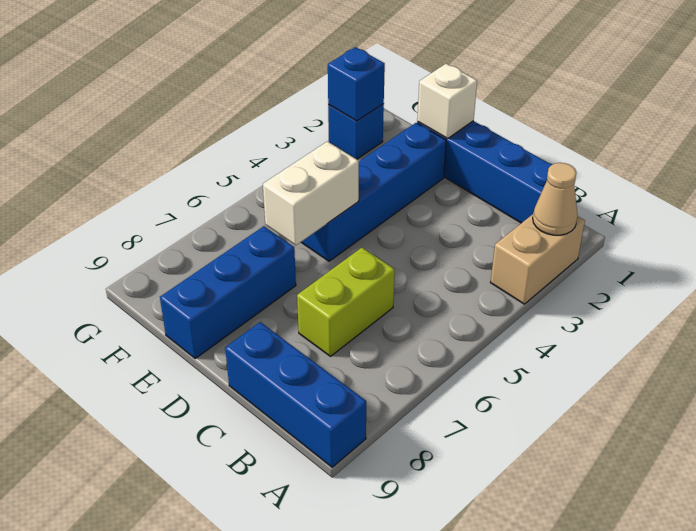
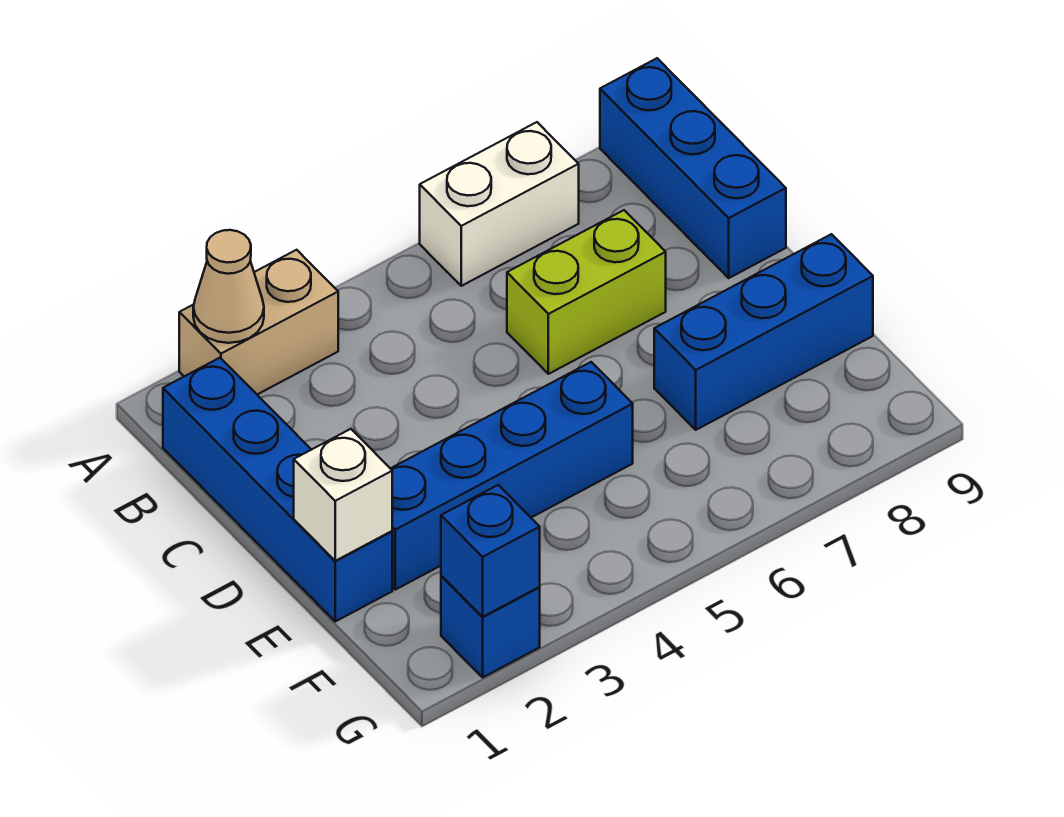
white 1x2 brick [263,141,359,245] -> white 1x2 brick moved to [420,122,579,286]

